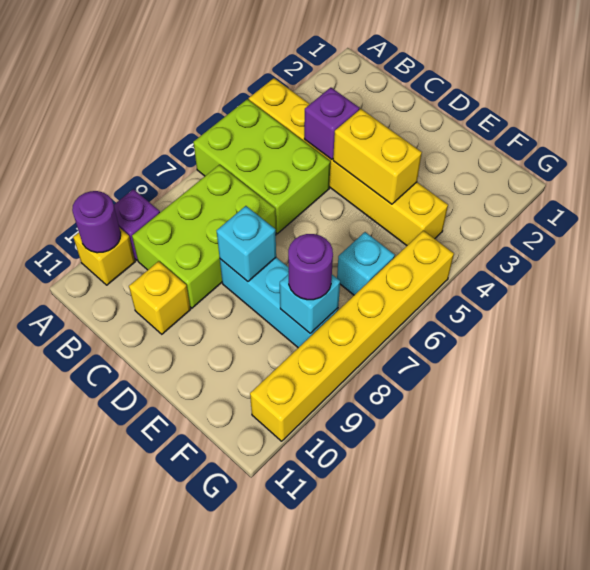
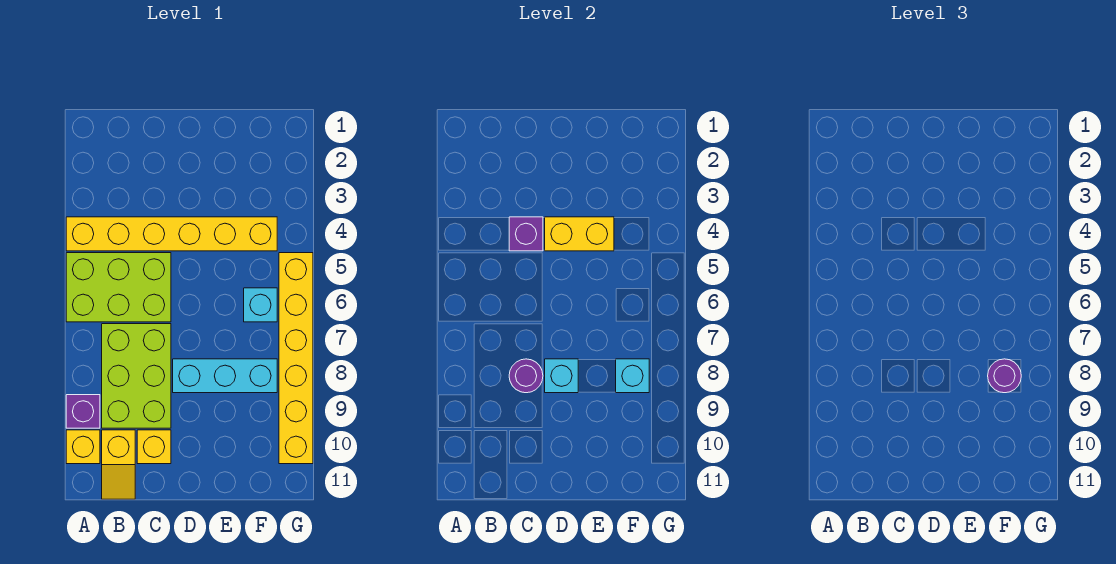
purple 1x1 round brick [72,191,121,253] -> purple 1x1 round brick moved to [509,359,543,393]
none -> yellow 1x2 slope [102,430,135,499]

